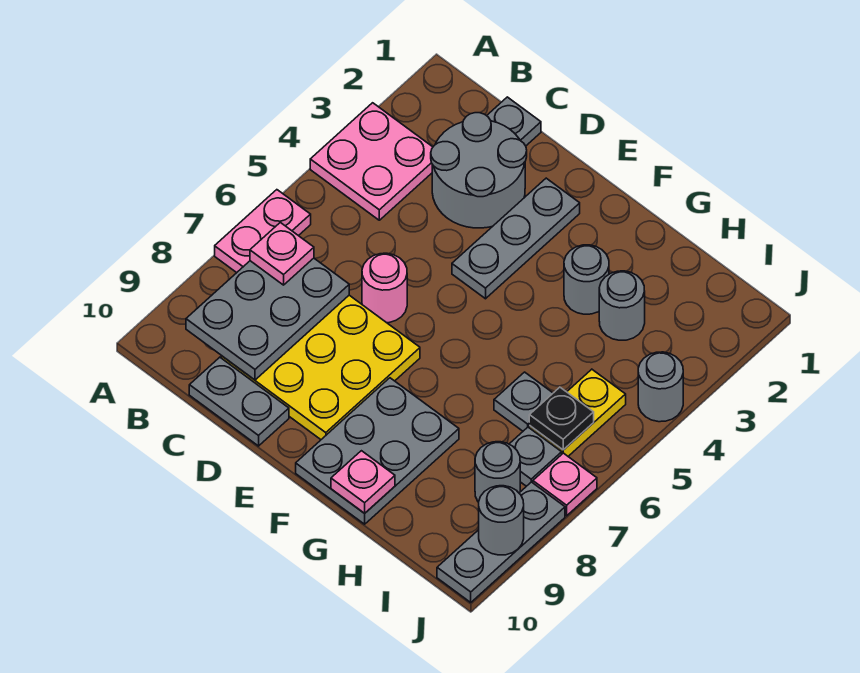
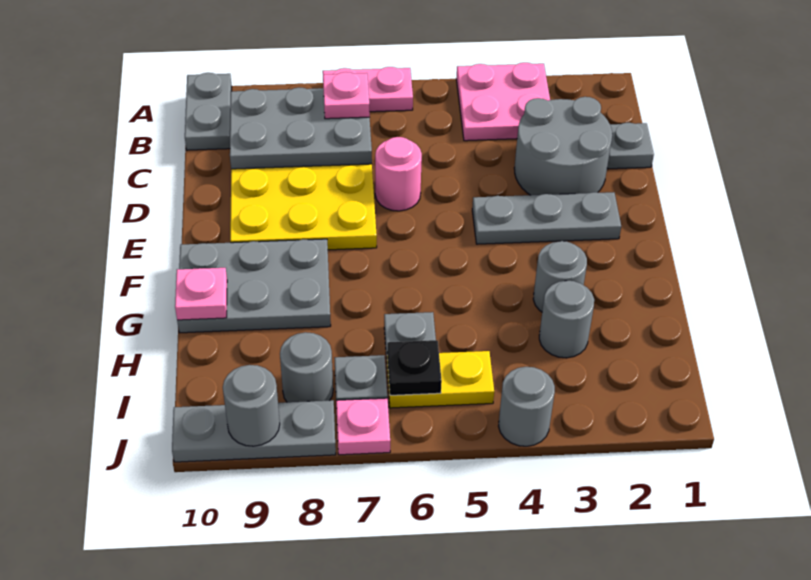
grey 1x2 plate [189,357,289,446] -> grey 1x2 plate moved to [185,73,232,150]

